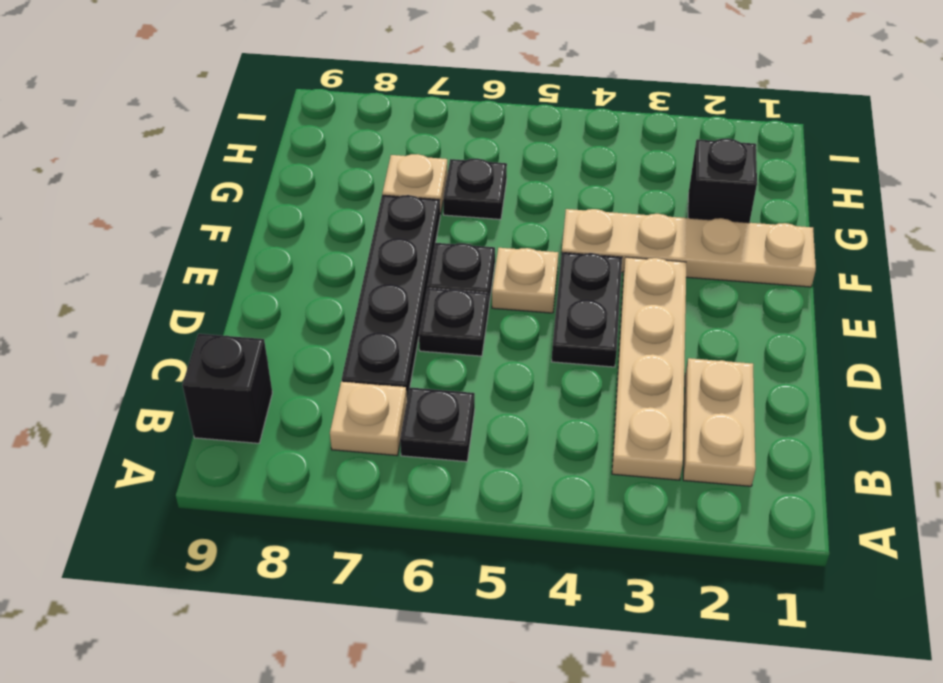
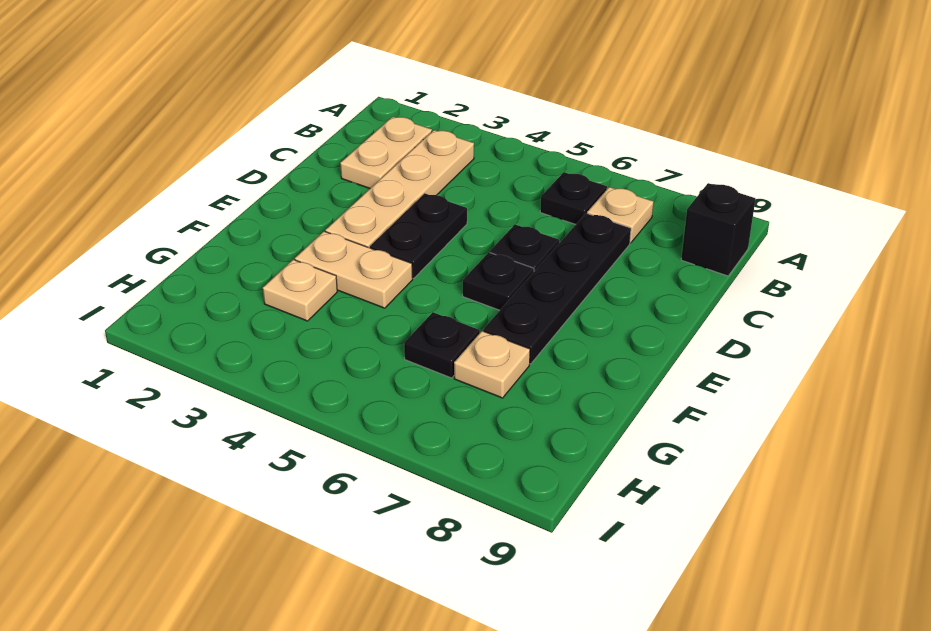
tan 1x1 plate [492,248,558,313] -> tan 1x1 plate moved to [263,260,337,321]
tan 1x4 plate [562,209,816,287] -> tan 1x2 plate [295,231,413,308]
black 1x1 brick [688,139,757,223] -> none

